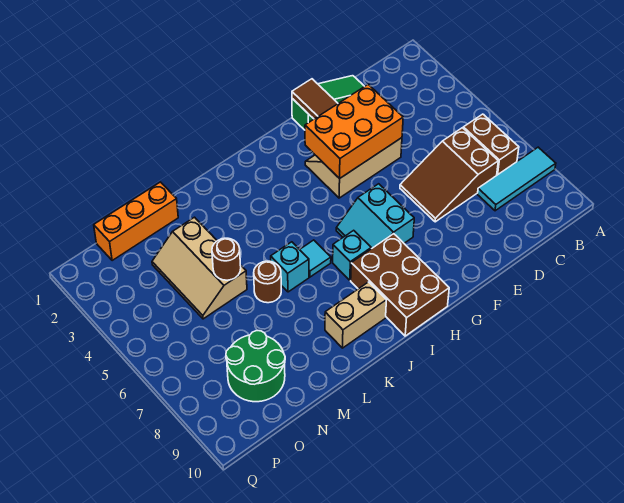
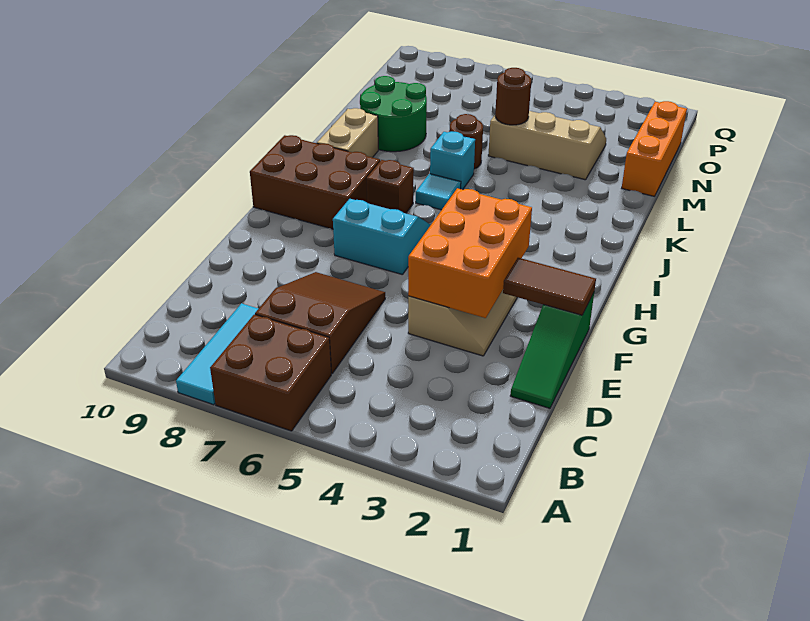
brown 1x2 brick [463,114,519,175] -> brown 2x2 brick [210,314,331,431]
cyan 1x1 brick [333,230,371,280] -> brown 1x1 brick [366,160,414,213]
green 2x2 round brick [226,331,285,402] -> green 2x2 round brick moved to [360,76,427,152]

